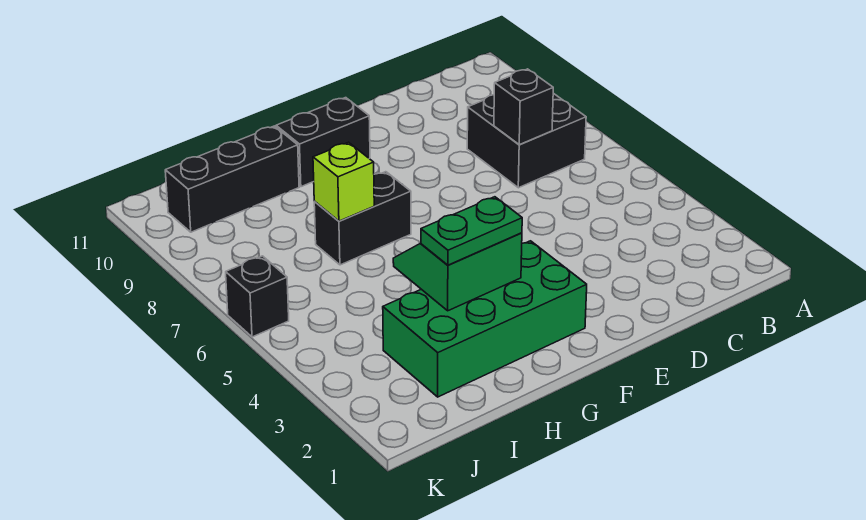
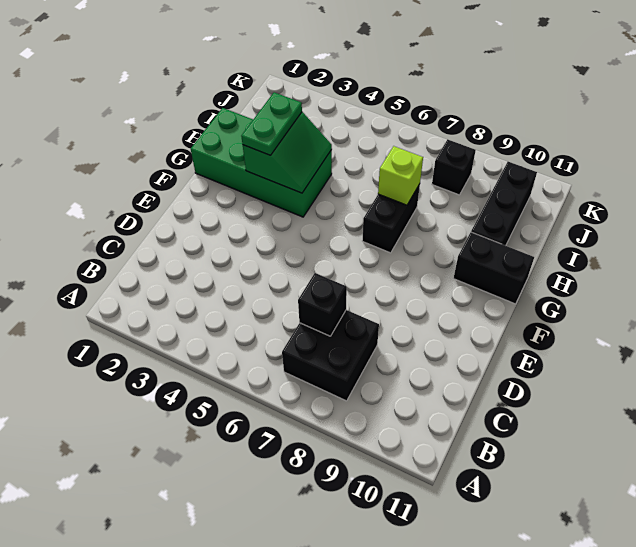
green 2x4 brick [383,241,587,397] -> green 2x4 brick turned to [191,108,332,217]
black 1x2 brick [276,98,370,187] -> black 1x2 brick turned to [454,232,534,304]
black 1x1 brick [226,256,289,337] -> black 1x1 brick moved to [432,139,476,195]

